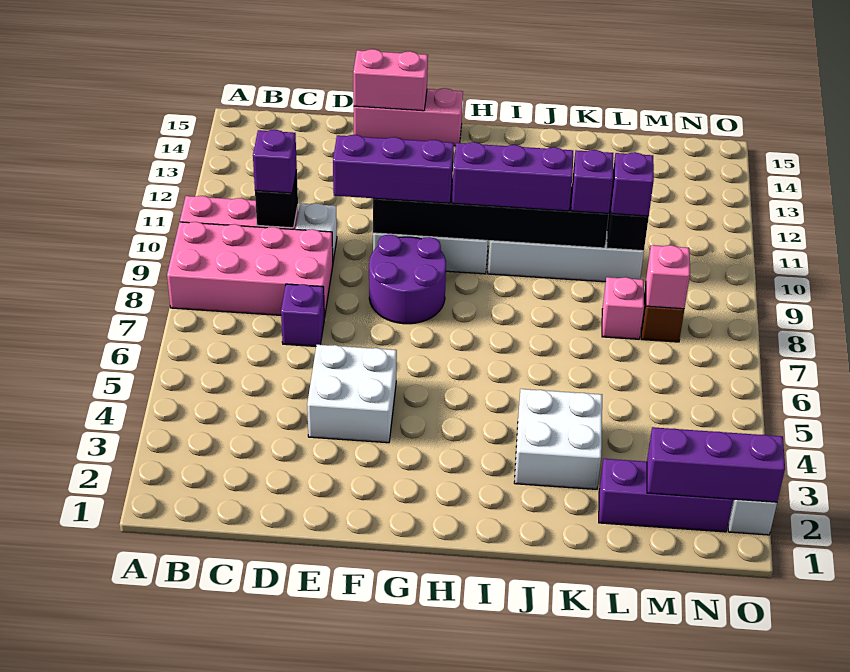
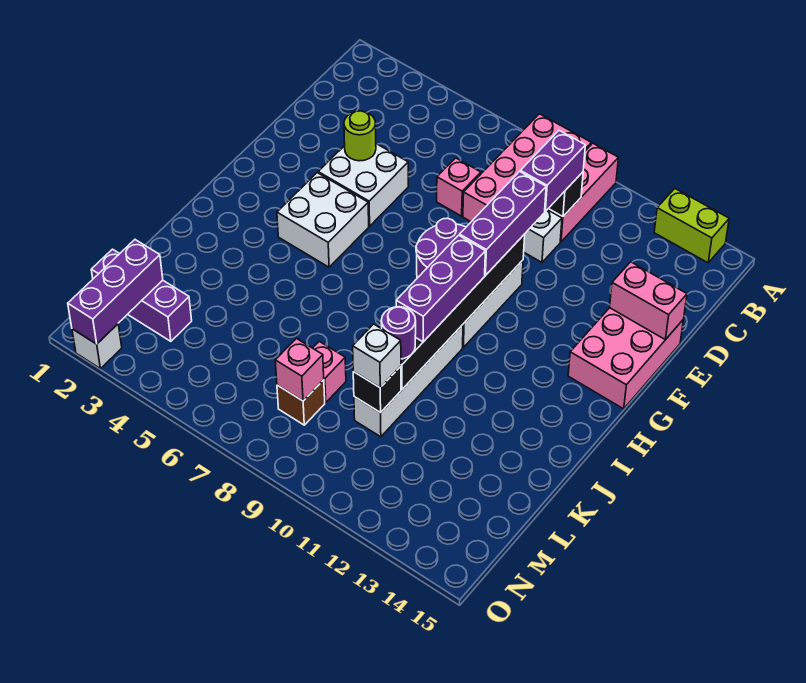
none -> lime 1x2 brick [654,189,729,263]
purple 1x1 brick [253,130,297,193] -> purple 1x2 brick [520,131,585,211]
purple 1x1 brick [281,284,324,346] -> pink 1x1 brick [437,158,481,216]
none -> lime 1x1 round brick [344,111,376,161]
pink 1x3 brick [354,88,463,146] -> pink 2x3 brick [568,308,683,409]
pink 1x2 brick [353,49,428,111] -> pink 1x2 brick turned to [610,262,687,339]
white 2x2 brick [514,389,602,489] -> white 2x2 brick moved to [277,173,369,267]
purple 1x1 brick [571,150,613,213] -> purple 1x1 round brick [381,307,416,359]
purple 1x3 brick [599,459,733,532] -> purple 1x3 brick turned to [91,249,192,341]
purple 1x1 brick [611,152,654,216] -> white 1x1 brick [353,324,401,388]

